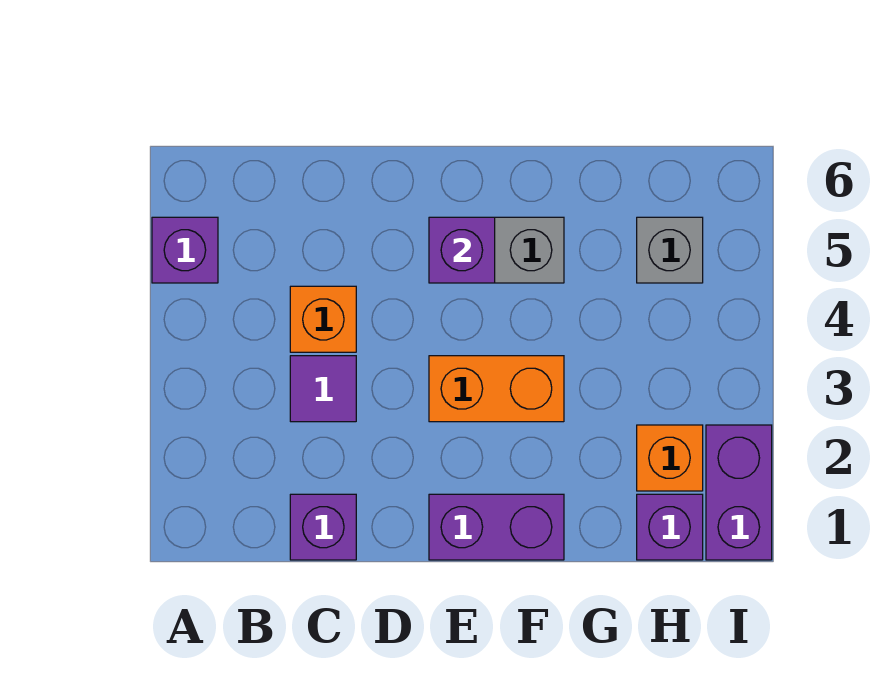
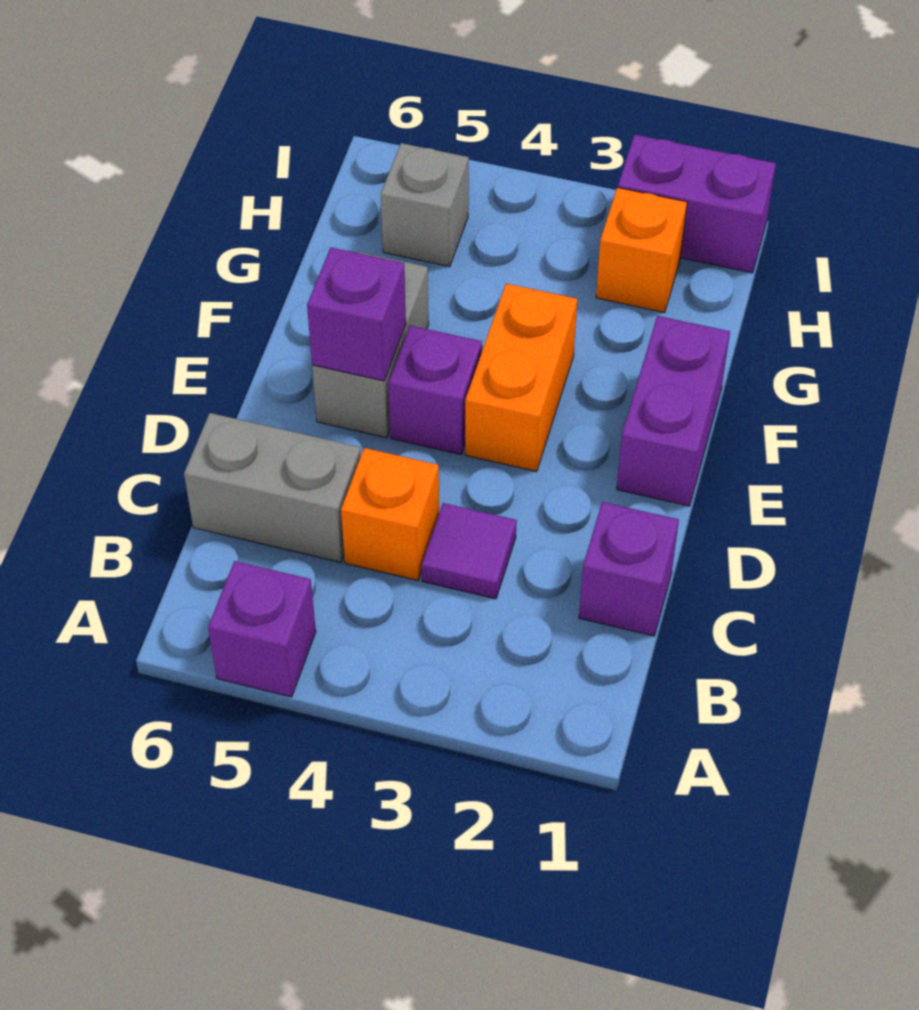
none -> grey 1x2 brick [184,413,361,562]
purple 1x1 brick [637,494,703,560] -> purple 1x1 brick moved to [388,326,482,454]

